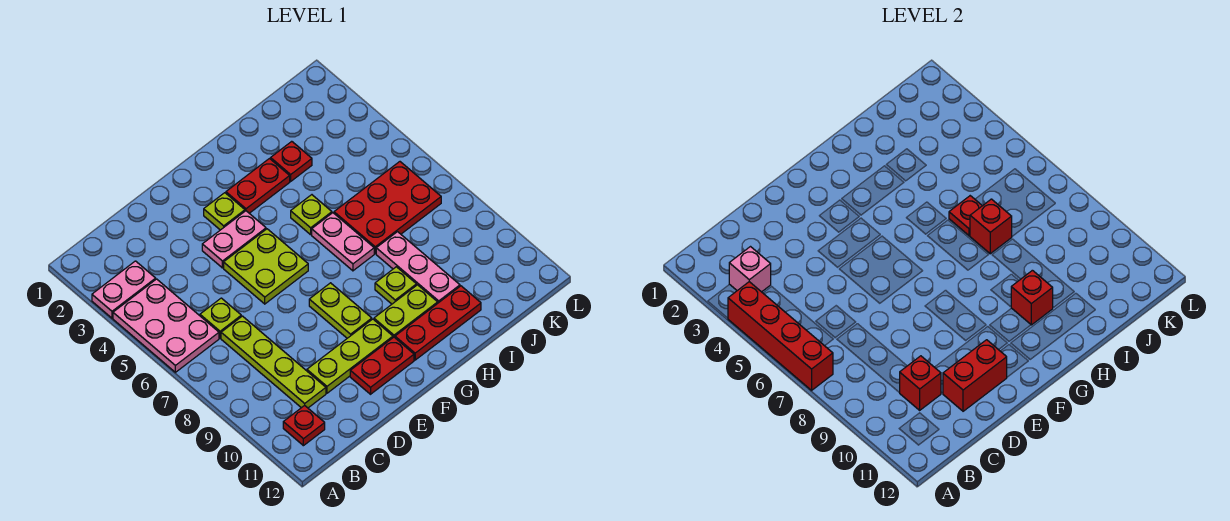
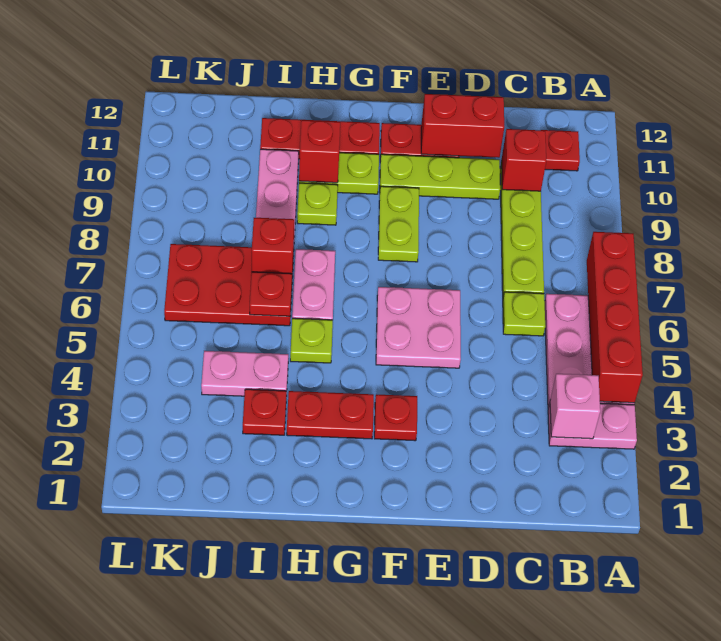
pink 1x2 plate [202,211,266,268] -> pink 1x2 plate moved to [201,351,288,396]
lime 2x2 plate [224,229,308,304] -> pink 2x2 plate [376,287,461,368]
lime 1x1 plate [204,193,245,230] -> red 1x1 plate [374,394,417,441]

